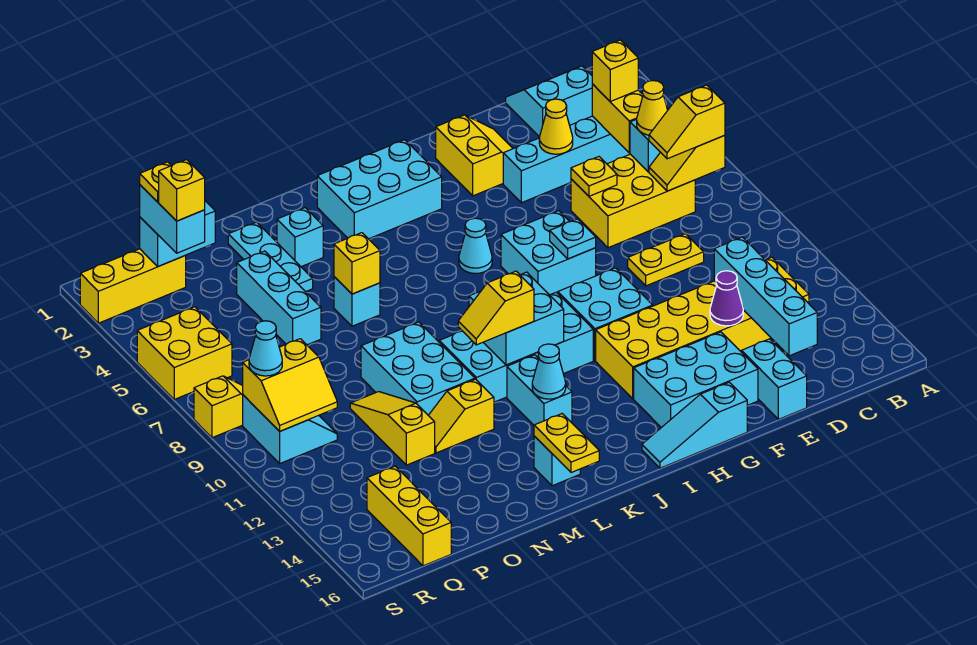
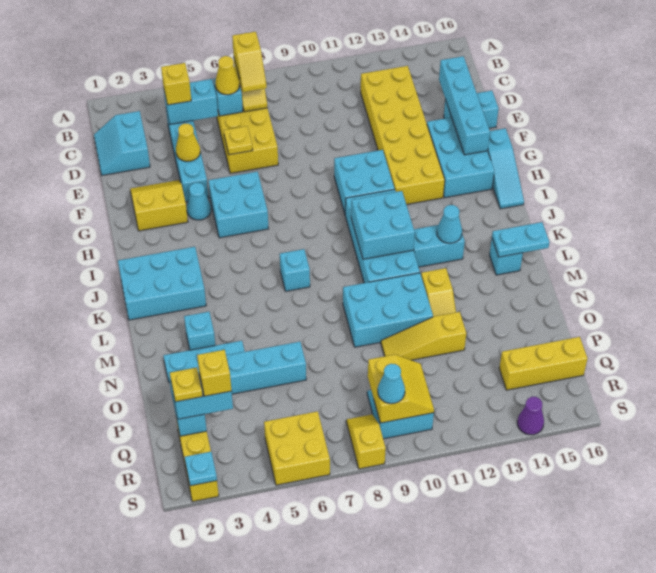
yellow 1x2 brick [592,84,643,153] -> cyan 1x2 brick [164,79,218,124]
yellow 1x2 plate [628,234,704,286] -> none
cyan 1x4 brick [714,237,817,356] -> cyan 1x4 brick turned to [439,56,490,155]
purple 1x1 cone [710,271,743,326] -> purple 1x1 cone moved to [517,397,544,435]
cyan 2x2 brick [501,211,596,295] -> cyan 2x2 brick moved to [208,172,269,238]
cyan 1x1 plate [550,219,596,259] -> cyan 1x1 plate moved to [185,452,217,486]
cyan 2x3 brick [317,140,442,239] -> cyan 2x3 brick turned to [118,247,206,320]
cyan 1x1 cone [459,218,492,274] -> cyan 1x1 cone moved to [187,183,211,220]
yellow 1x2 slope [458,271,534,345] -> none
yellow 1x2 plate [534,414,599,473] -> cyan 1x2 plate [492,222,549,257]
cyan 1x1 brick [334,277,380,326] -> cyan 1x1 brick moved to [280,249,310,291]
yellow 1x1 brick [334,233,380,294] -> none

